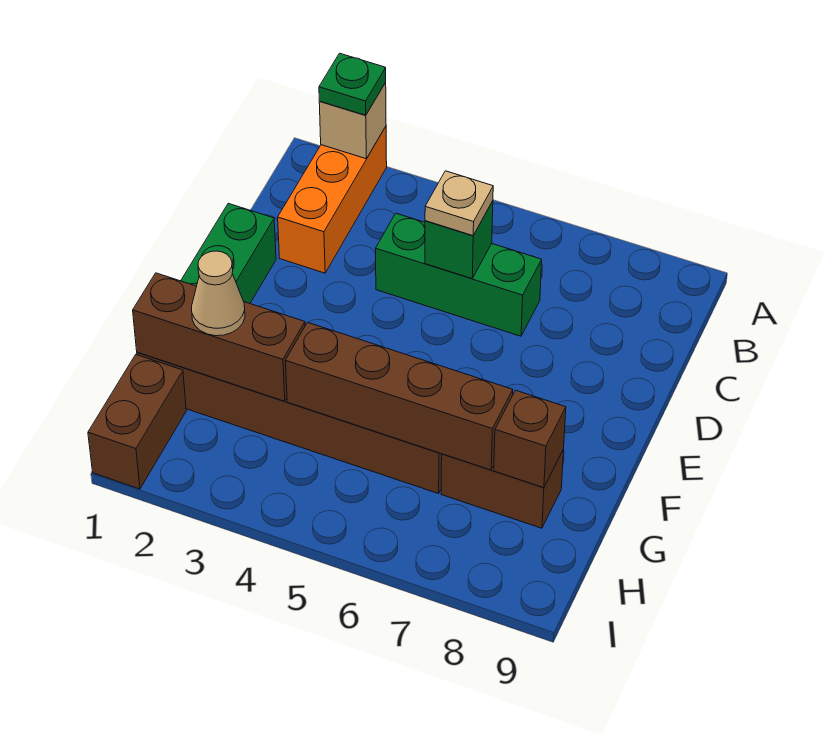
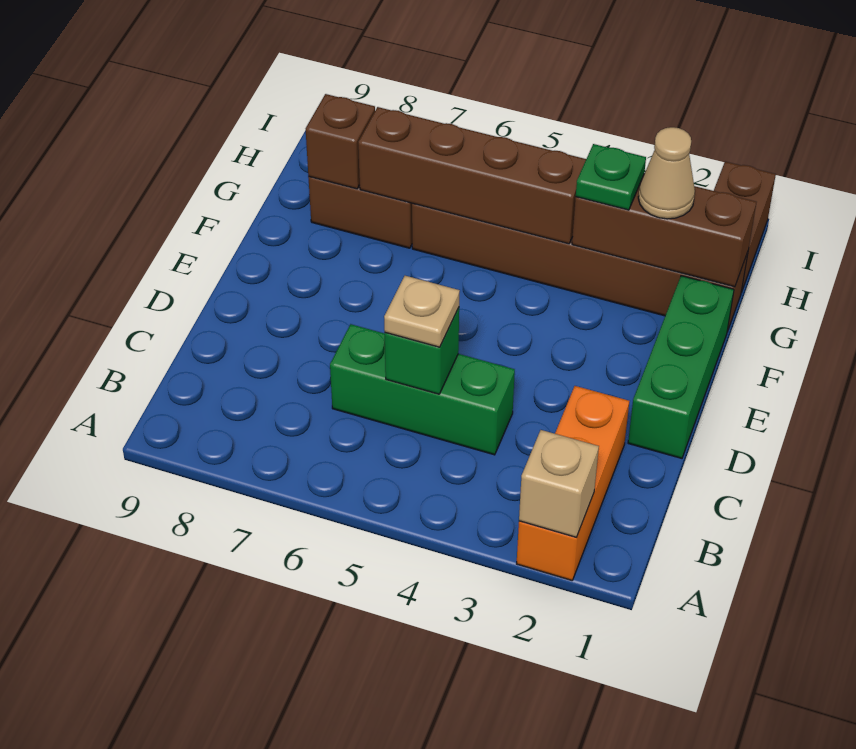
green 1x1 plate [319,53,386,115] -> green 1x1 plate moved to [576,144,646,210]

